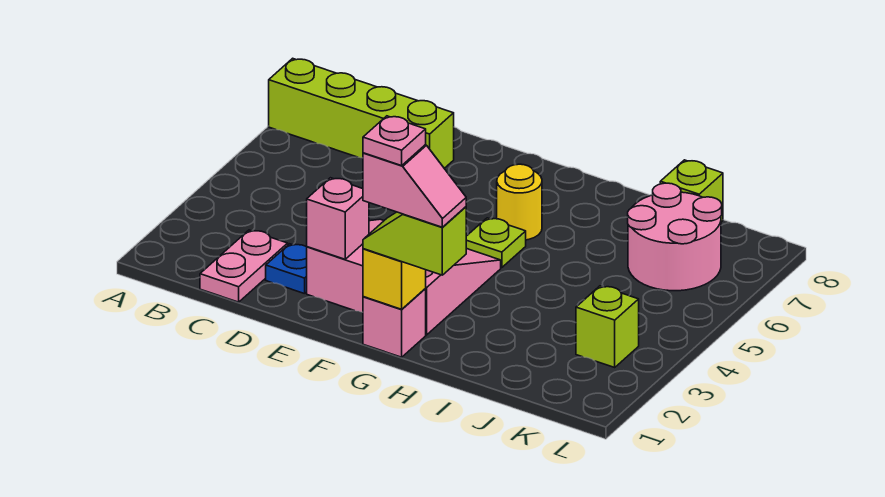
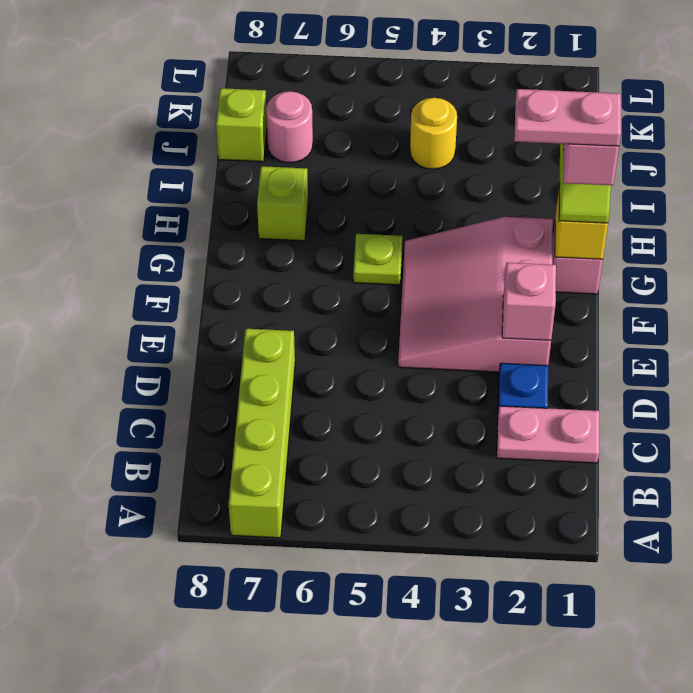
pink 1x1 plate [363,116,426,166] -> pink 1x2 plate [514,89,621,146]
yellow 1x1 round brick [497,164,542,240] -> yellow 1x1 round brick moved to [410,98,457,169]
pink 2x2 round brick [628,183,722,291] -> pink 1x1 round brick [266,91,313,163]
lime 1x1 brick [576,286,639,367] -> lime 1x1 brick moved to [257,166,308,241]

